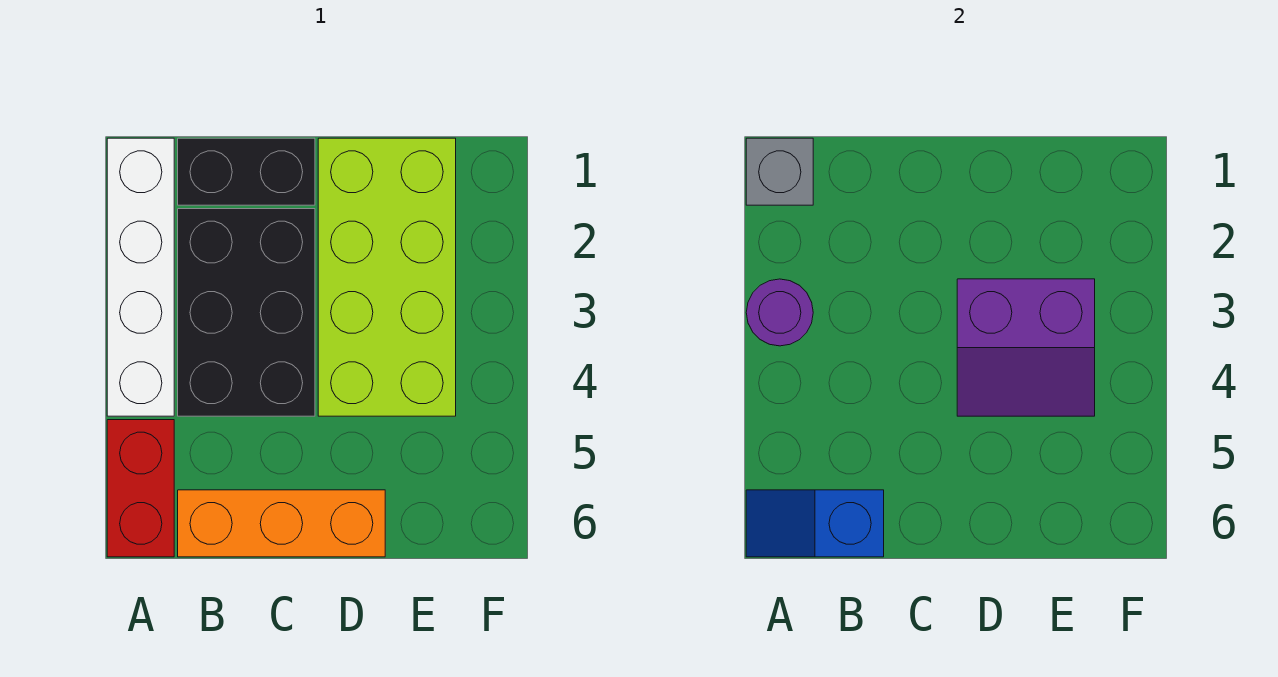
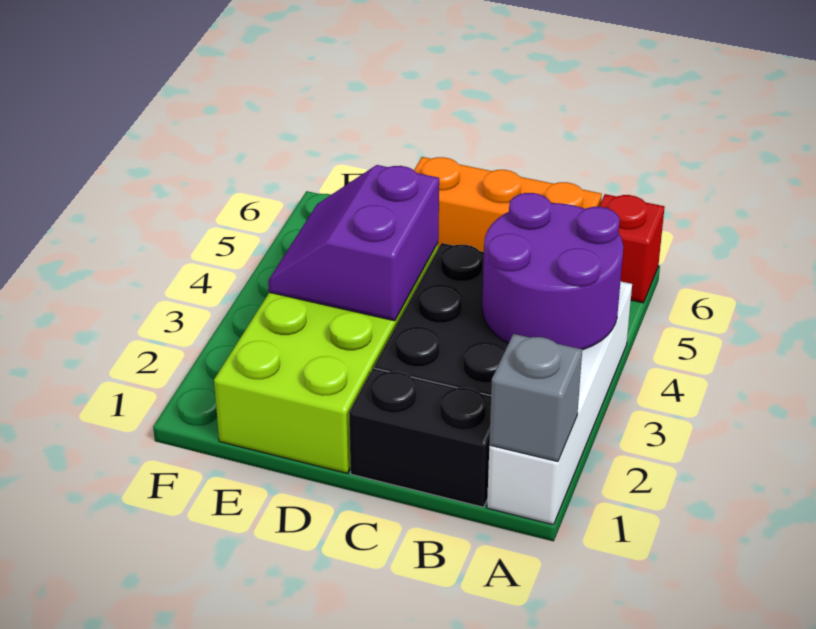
purple 1x1 round brick [746,279,813,346] -> purple 2x2 round brick [482,193,623,350]
red 1x2 brick [107,420,174,557] -> red 1x1 brick [599,194,665,303]
blue 1x2 slope [746,490,884,557] -> none
purple 2x2 slope [957,279,1095,416] -> purple 2x2 slope turned to [268,165,439,321]

